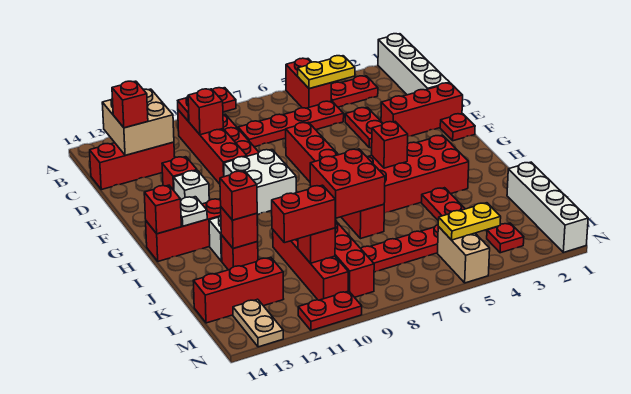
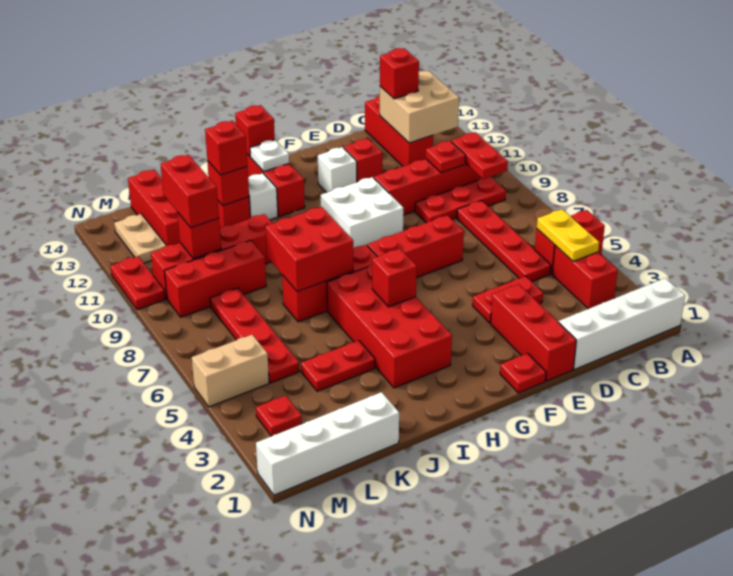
red 1x2 plate [331,76,378,107] -> red 1x2 brick [552,246,618,309]
red 1x1 brick [188,89,223,135] -> red 1x1 plate [426,141,466,173]
yellow 1x2 plate [438,203,501,240] -> none
tan 1x2 plate [233,299,283,347] -> tan 1x2 plate turned to [114,214,166,263]

